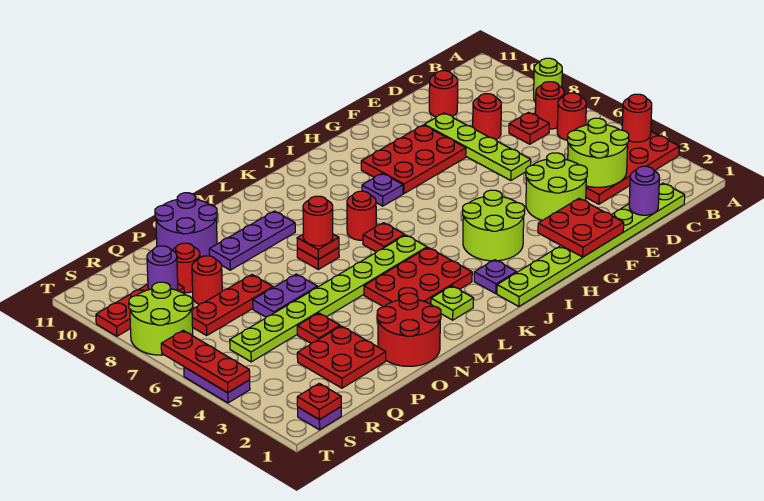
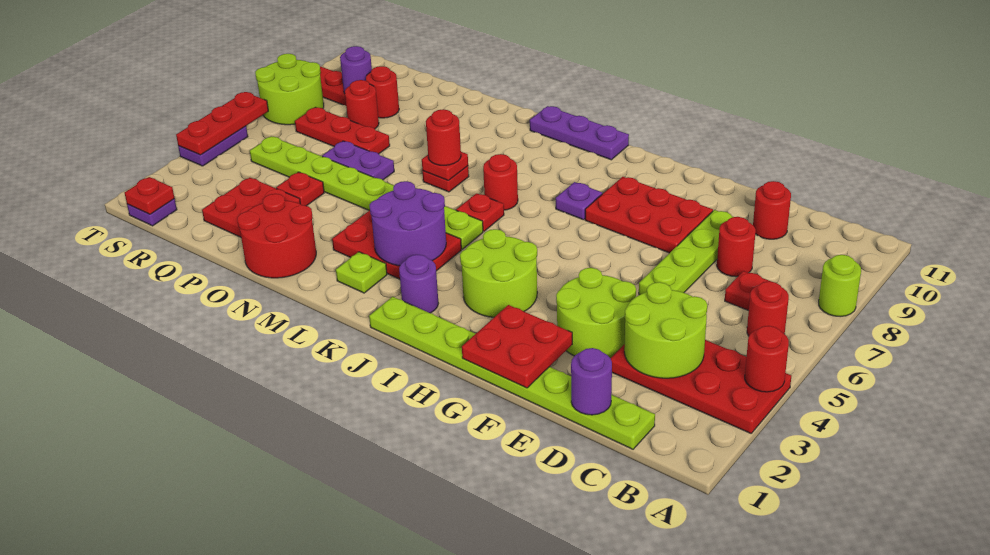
red 1x1 round brick [535,82,564,129] -> none
purple 1x1 plate [474,260,516,294] -> purple 1x1 round brick [399,255,438,313]
purple 1x3 plate [209,211,295,270] -> purple 1x3 plate moved to [530,106,629,160]
purple 2x2 round brick [155,193,217,257] -> purple 2x2 round brick moved to [370,181,446,266]

